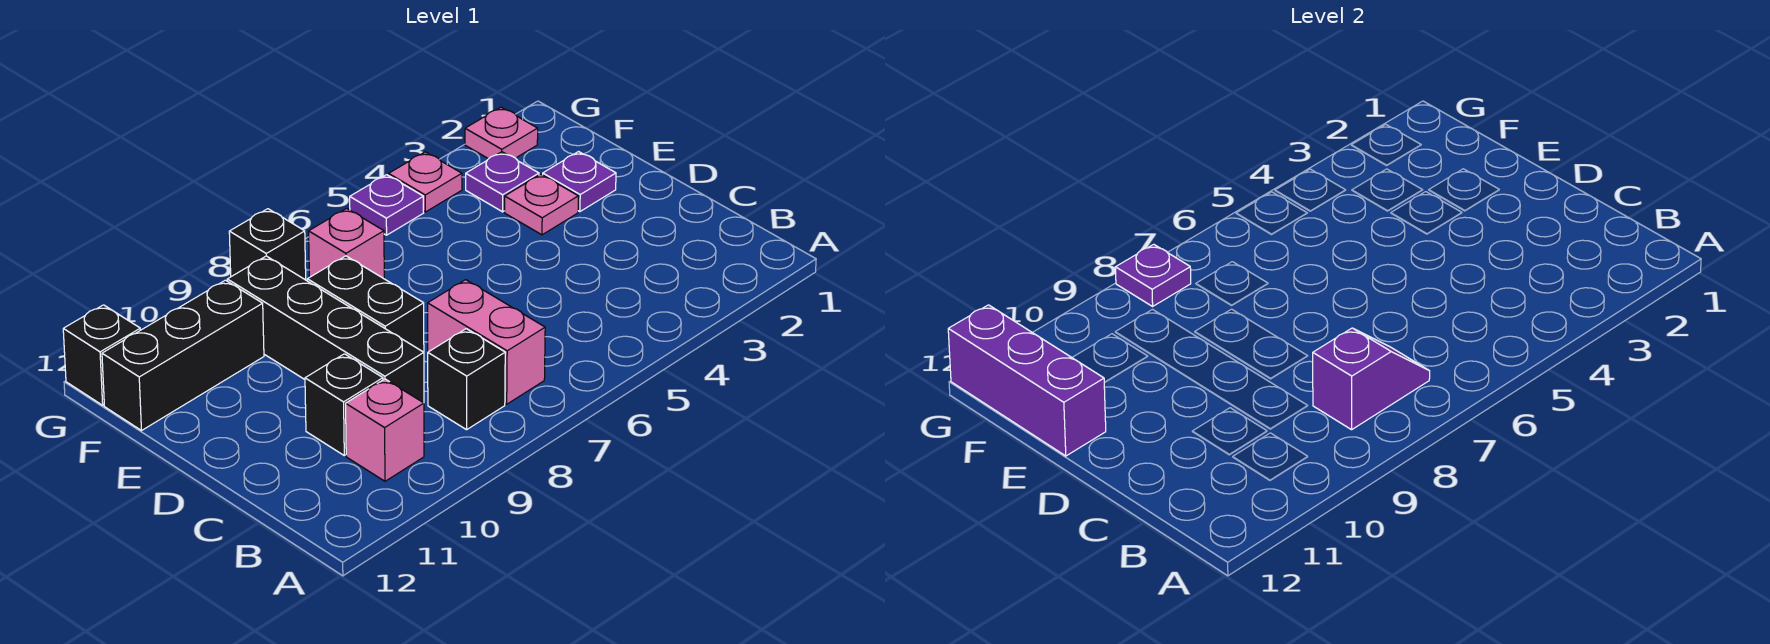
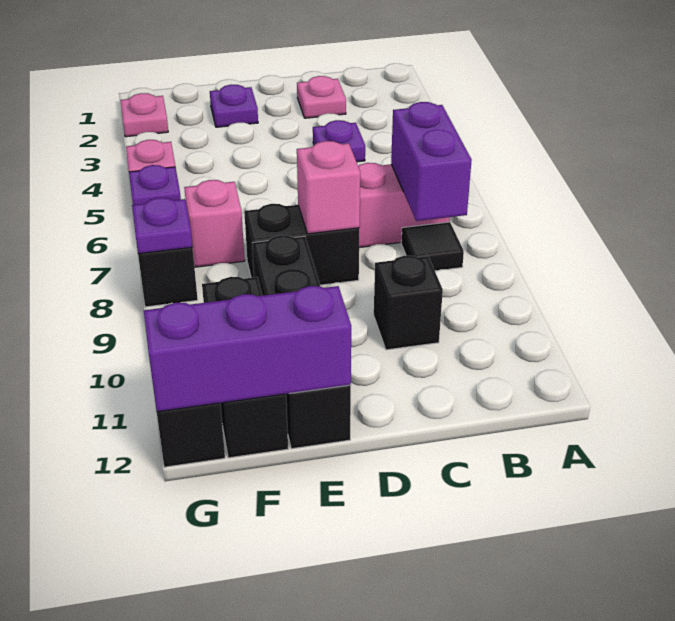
purple 1x2 slope [1313,328,1430,430] -> purple 1x2 brick [391,102,472,221]
black 1x1 brick [428,329,505,430] -> black 1x1 tile [401,222,464,271]
pink 1x1 brick [346,379,424,481] -> pink 1x1 brick moved to [297,141,360,234]
black 1x4 brick [227,256,424,403] -> black 1x4 brick turned to [252,235,351,449]
pink 1x1 plate [505,174,578,235] -> pink 1x1 plate moved to [297,76,346,118]
purple 1x1 plate [466,152,539,212] -> purple 1x1 plate moved to [313,120,365,162]

